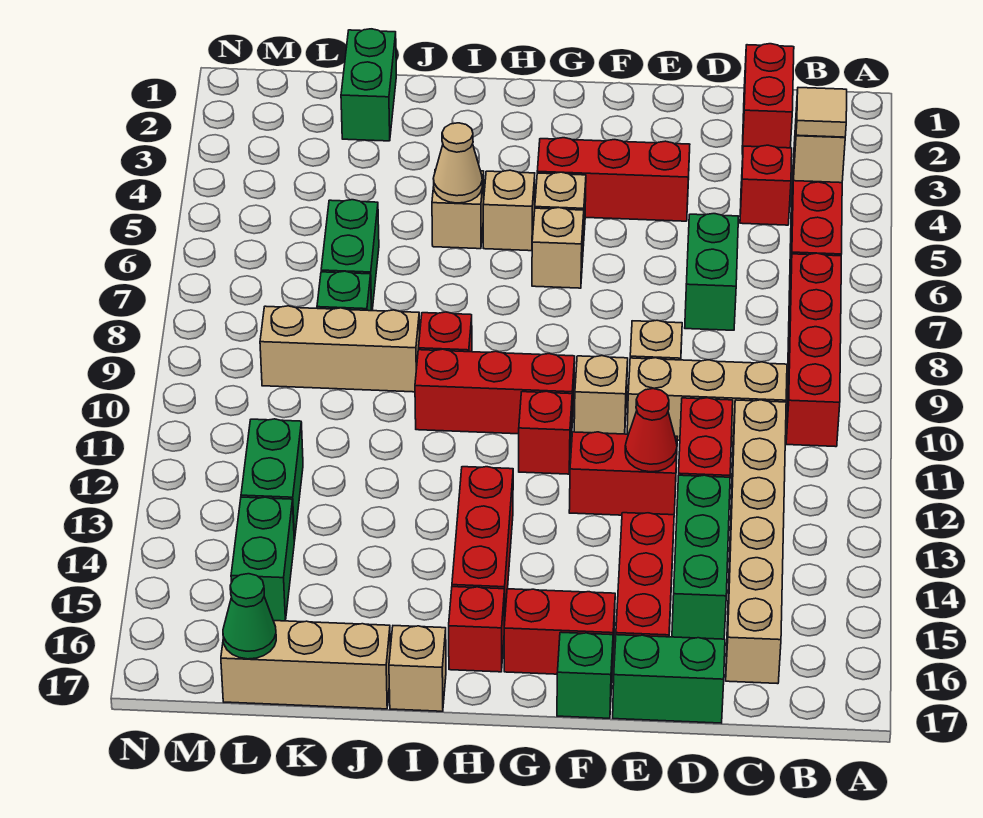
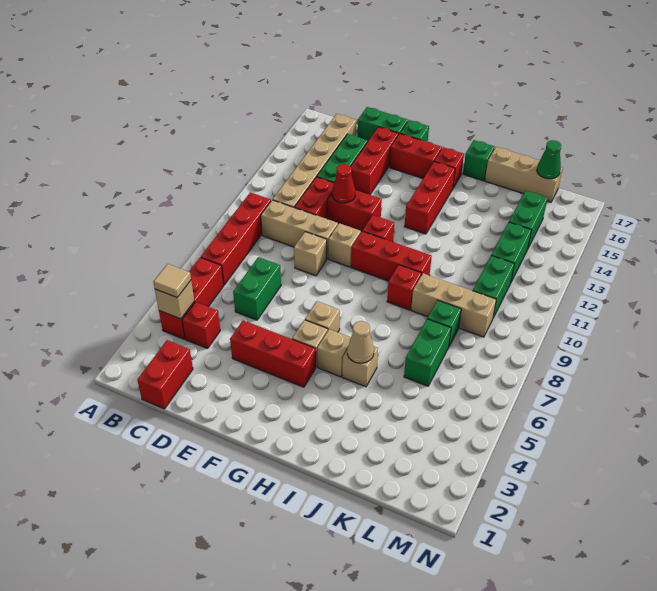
tan 1x1 brick [389,626,446,711] -> green 1x1 brick [463,140,495,181]
green 1x2 brick [341,29,396,141] -> green 1x2 brick moved to [473,256,514,318]

